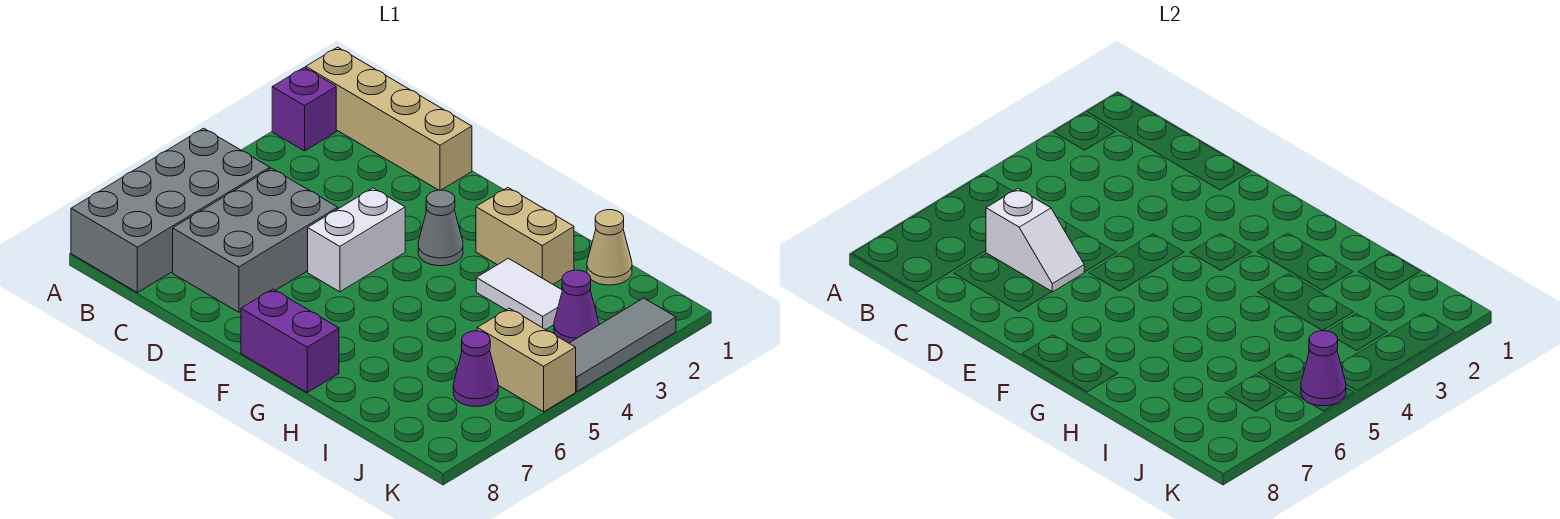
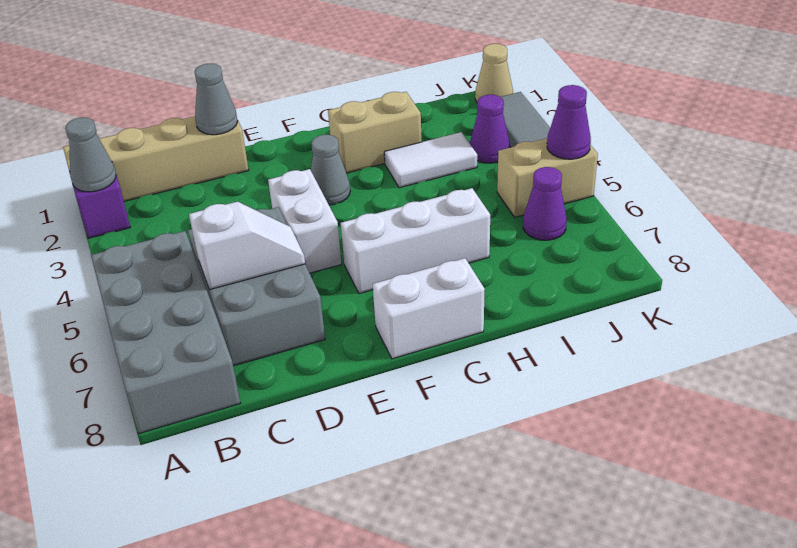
none -> grey 1x1 cone [65,117,116,192]
none -> grey 1x1 cone [195,63,238,135]
none -> white 1x3 brick [341,188,490,294]
purple 1x2 brick [241,289,339,392] -> white 1x2 brick [373,258,485,359]
tan 1x1 cone [587,210,632,285] -> tan 1x1 cone moved to [475,44,513,103]

